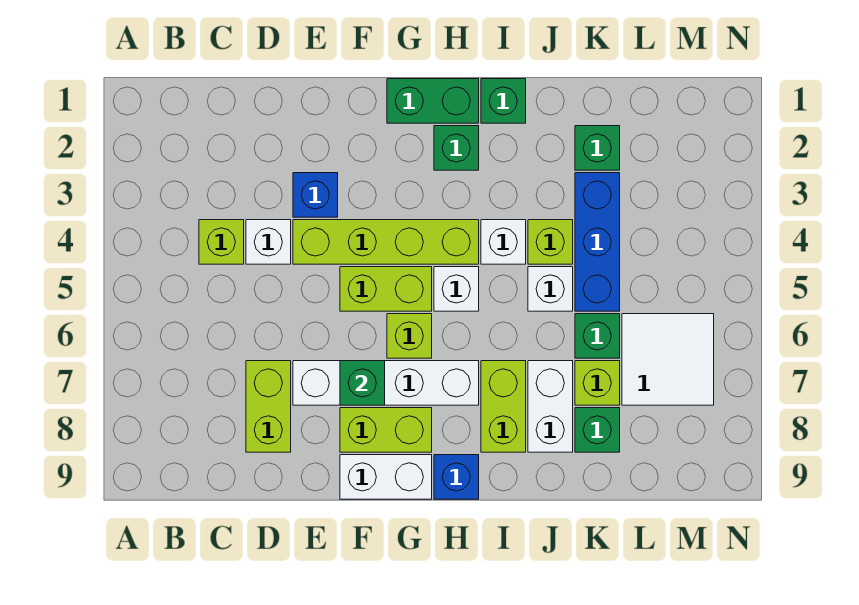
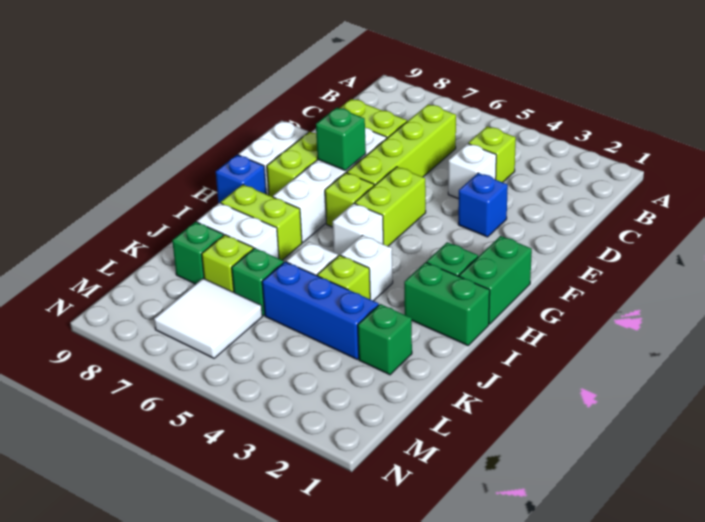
lime 1x4 brick [293,220,479,264] -> lime 1x4 brick moved to [347,104,456,186]
green 1x1 brick [481,79,526,123] -> green 1x2 brick [404,262,490,345]

